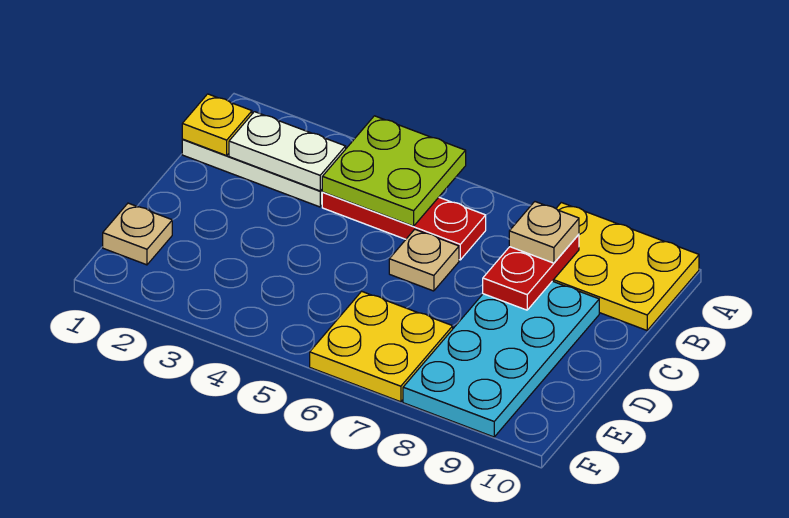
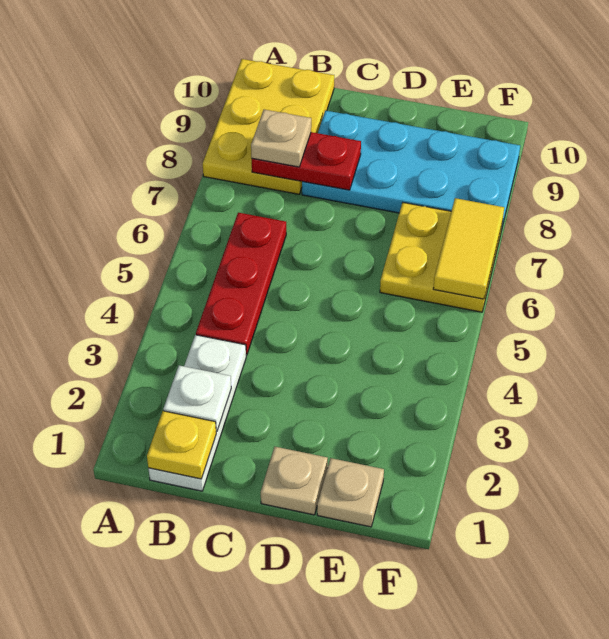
lime 2x2 plate [322,116,466,226] -> none
white 1x2 plate [229,112,346,191] -> white 1x1 plate [163,365,231,432]
tan 1x1 plate [389,229,459,291] -> tan 1x1 plate moved to [261,447,328,515]
none -> yellow 1x2 tile [433,198,504,299]

